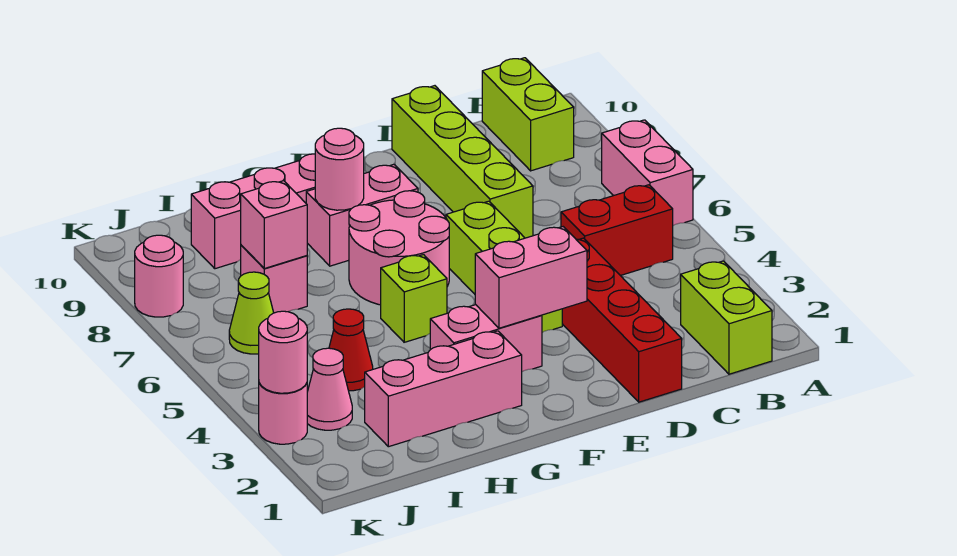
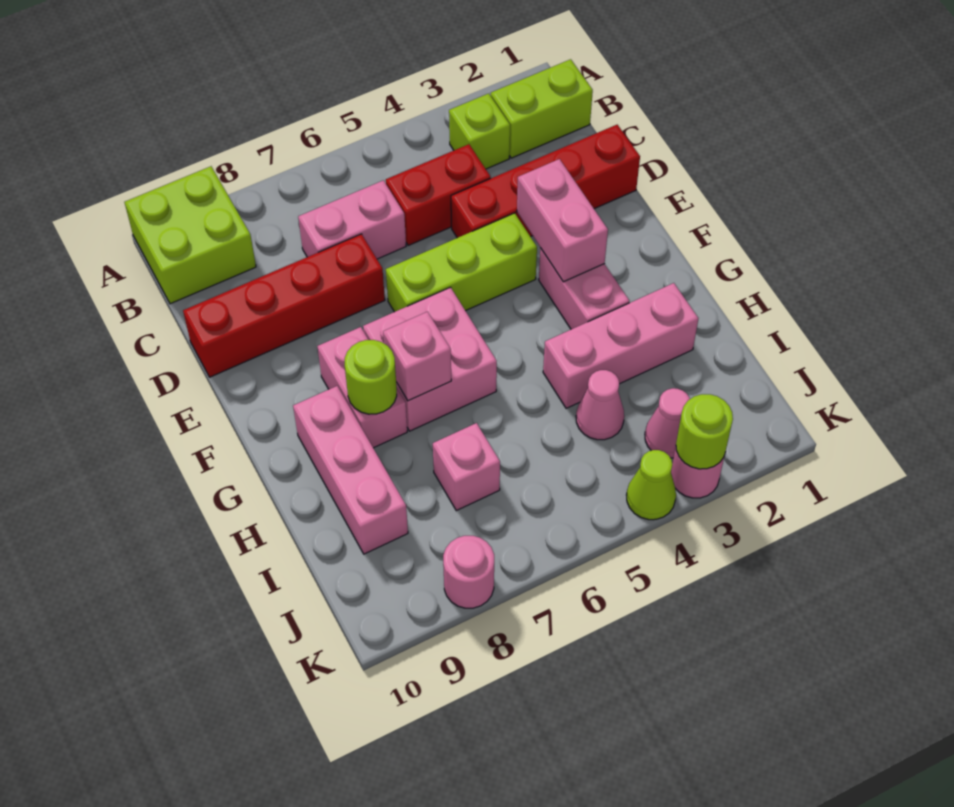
pink 1x2 brick [602,120,693,226] -> pink 1x2 brick moved to [298,180,406,259]
red 1x2 brick [561,185,673,276] -> red 1x2 brick turned to [386,144,491,245]
lime 1x2 brick [482,58,574,171] -> lime 2x2 brick [124,166,256,304]
lime 1x4 brick [392,86,533,238] -> red 1x4 brick [183,234,385,377]
pink 2x2 round brick [349,191,449,305] -> pink 2x2 brick [363,287,497,431]
pink 1x3 brick [365,331,522,447] -> pink 1x3 brick turned to [543,283,698,408]
lime 1x1 brick [381,255,447,342] -> lime 1x1 brick moved to [449,93,510,169]
pink 1x1 round brick [315,128,364,210] -> lime 1x1 round brick [345,340,397,414]
red 1x1 cone [329,309,373,391] -> pink 1x1 cone [576,370,624,440]
pink 1x1 brick [241,181,307,268] -> pink 1x1 brick moved to [383,312,451,401]
lime 1x1 cone [229,272,274,354] -> lime 1x1 cone moved to [627,450,676,520]
pink 1x1 round brick [259,311,307,393] -> lime 1x1 round brick [676,394,733,469]

